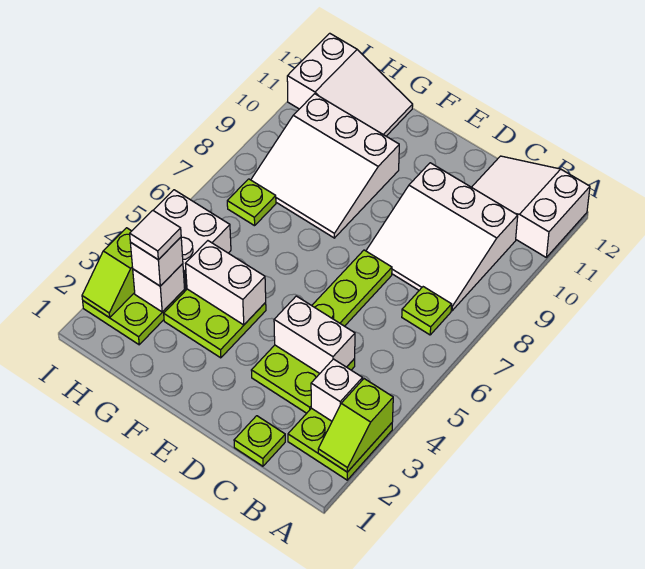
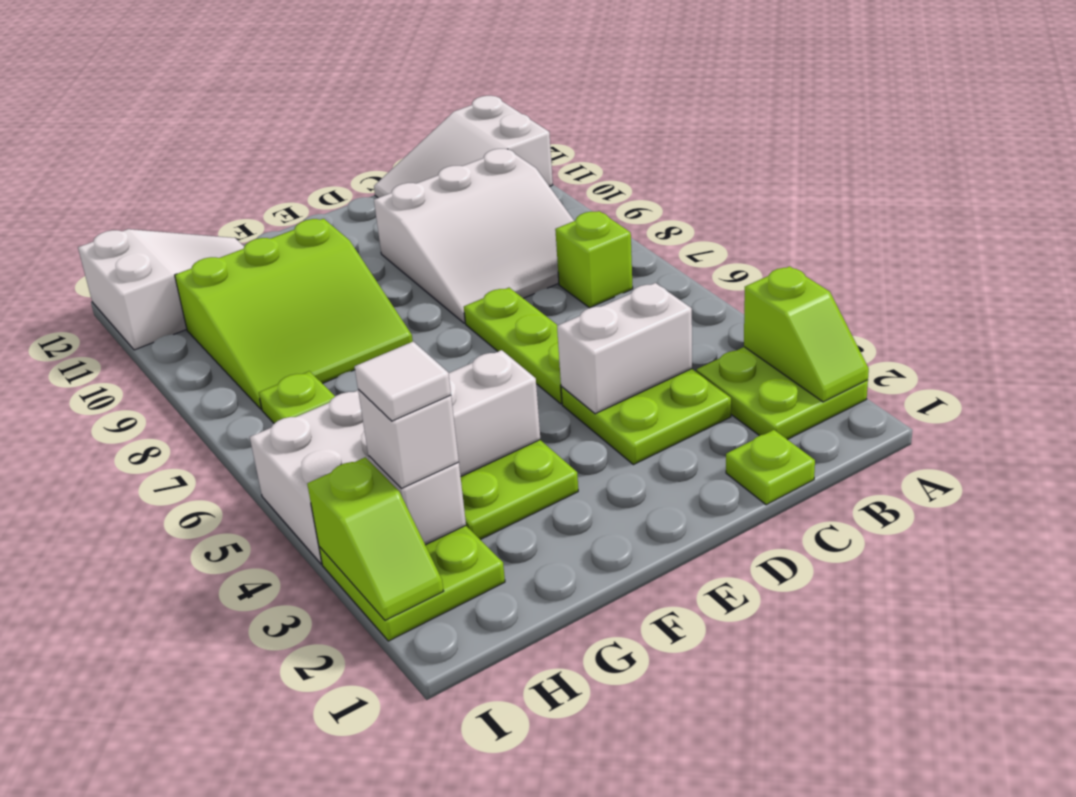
white 1x1 brick [311,359,362,421] -> none
lime 1x1 plate [402,287,452,335] -> lime 1x1 brick [555,211,633,308]
white 3x3 slope [251,94,399,238] -> lime 3x3 slope [175,219,413,409]

